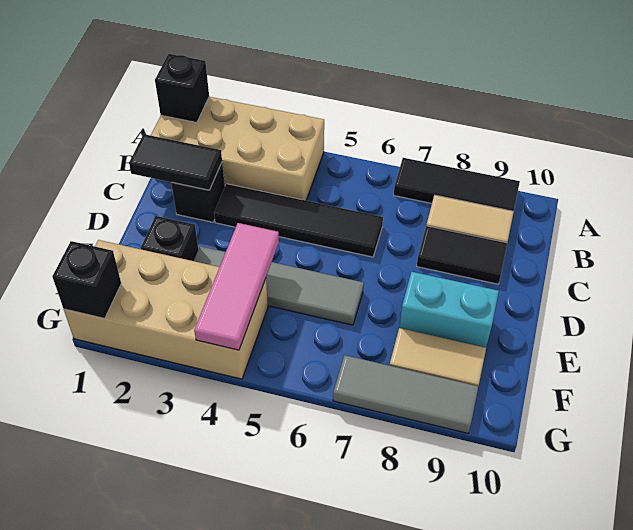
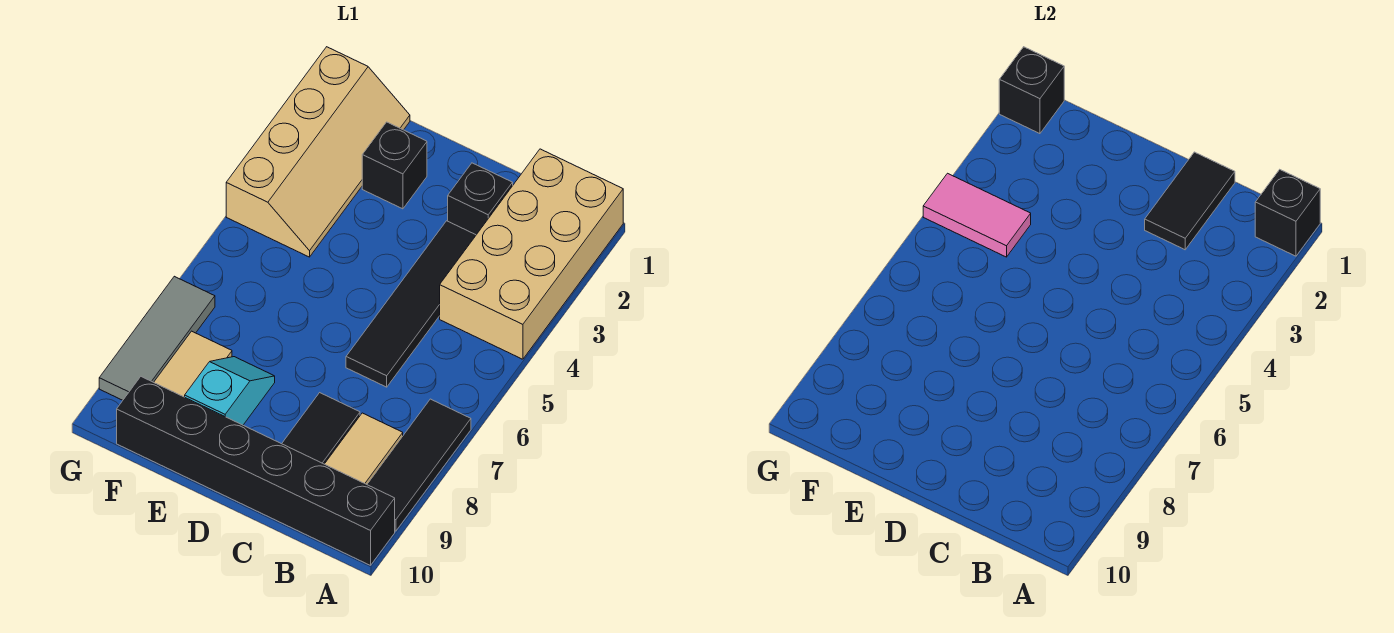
none -> black 1x6 brick [117,377,395,565]
grey 1x4 tile [194,246,364,325] -> none
pink 1x3 tile [194,223,279,350] -> pink 1x2 tile [923,173,1031,257]
cyan 1x2 brick [399,272,499,348] -> cyan 1x2 slope [185,357,275,425]
tan 2x4 brick [64,240,268,379] -> tan 2x4 slope [226,47,410,257]

